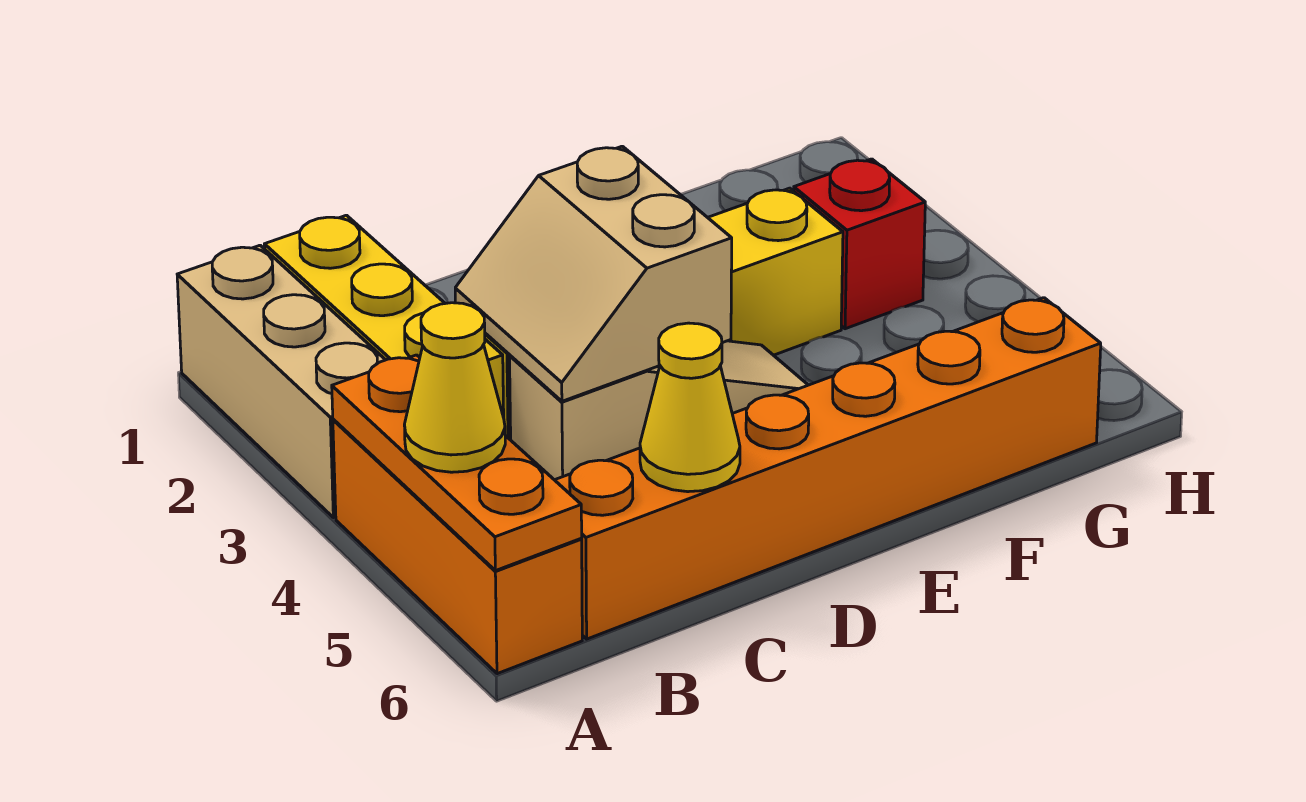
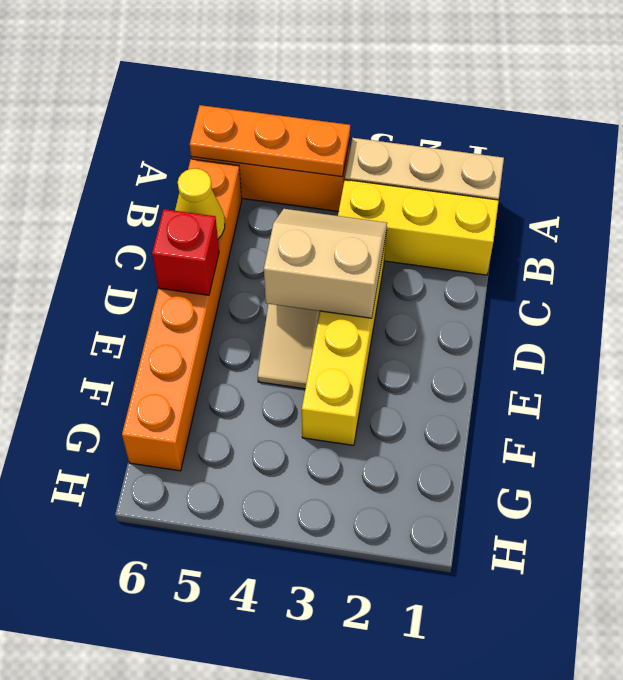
yellow 1x1 cone [404,303,505,472] -> none
red 1x1 brick [794,159,925,329] -> red 1x1 brick moved to [152,209,219,295]

